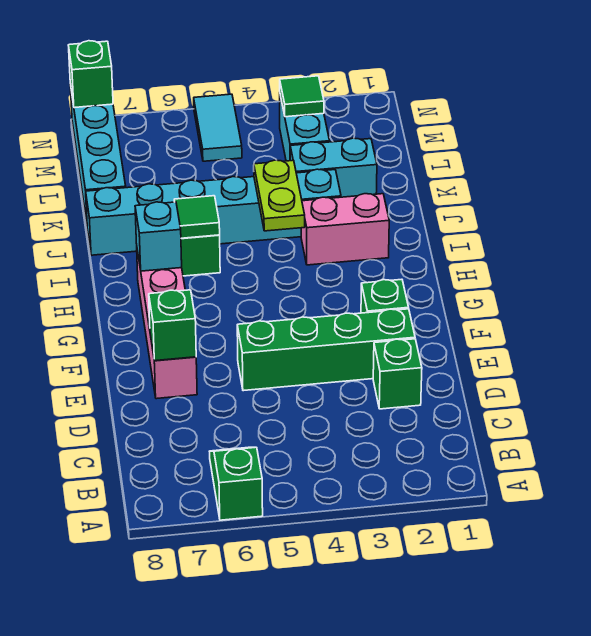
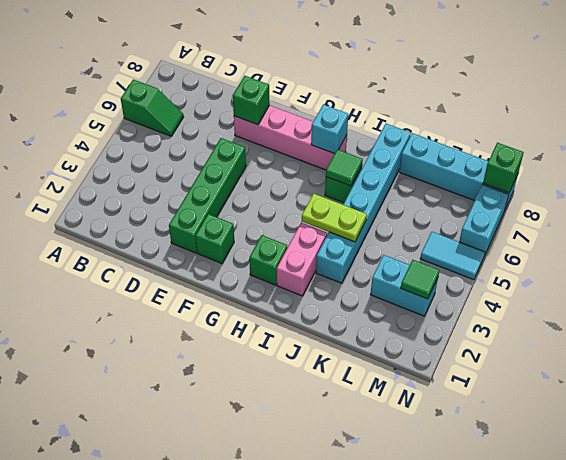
green 1x1 brick [373,339,422,409] -> green 1x1 brick moved to [249,235,287,285]
cyan 1x2 brick [290,138,377,197] -> cyan 1x2 brick moved to [459,185,509,254]

